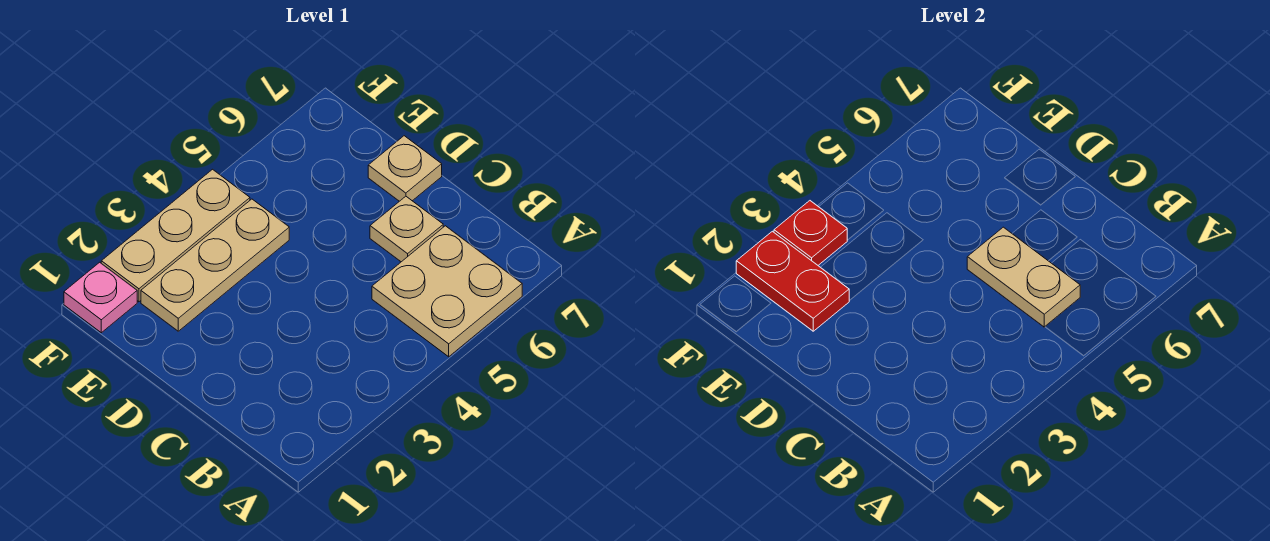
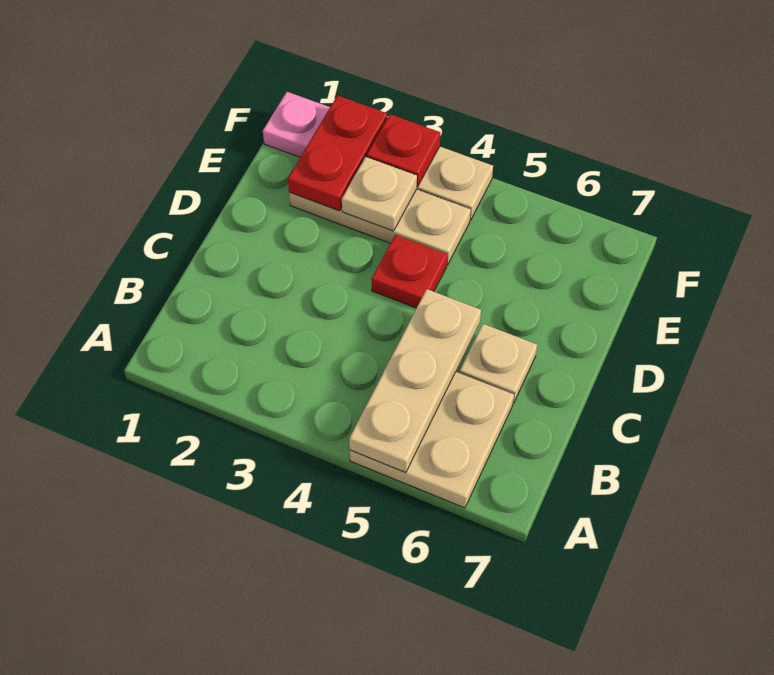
tan 1x2 plate [967,227,1080,327] -> tan 1x3 plate [349,289,481,473]
none -> red 1x1 plate [372,235,447,308]
tan 1x1 plate [368,136,442,201] -> tan 1x1 plate moved to [342,157,417,231]

